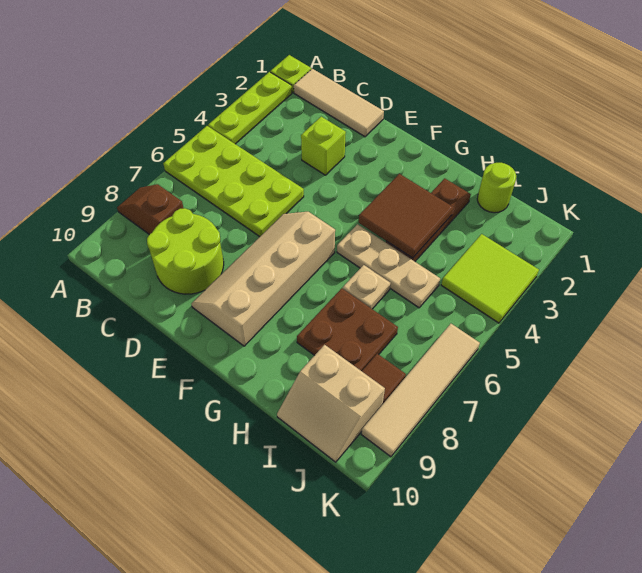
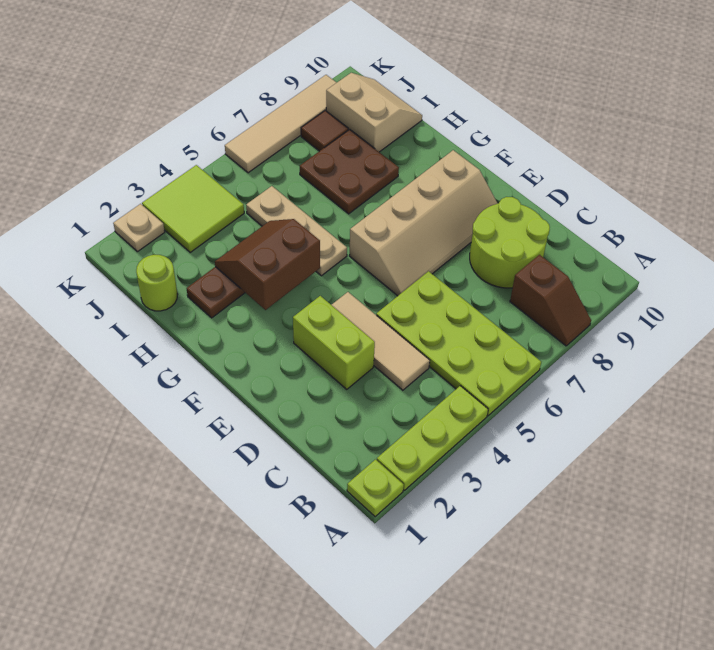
tan 1x3 tile [294,69,384,137] -> tan 1x3 tile moved to [332,292,430,390]
lime 1x1 brick [301,117,346,175] -> lime 1x2 brick [293,296,375,389]
brown 2x2 tile [359,174,453,258] -> brown 2x2 slope [215,219,320,310]
tan 1x1 plate [343,265,390,309] -> tan 1x1 plate moved to [113,204,165,252]

